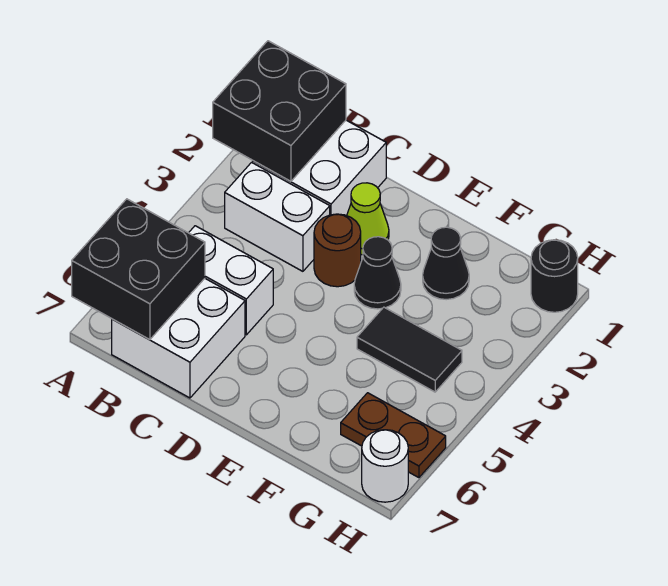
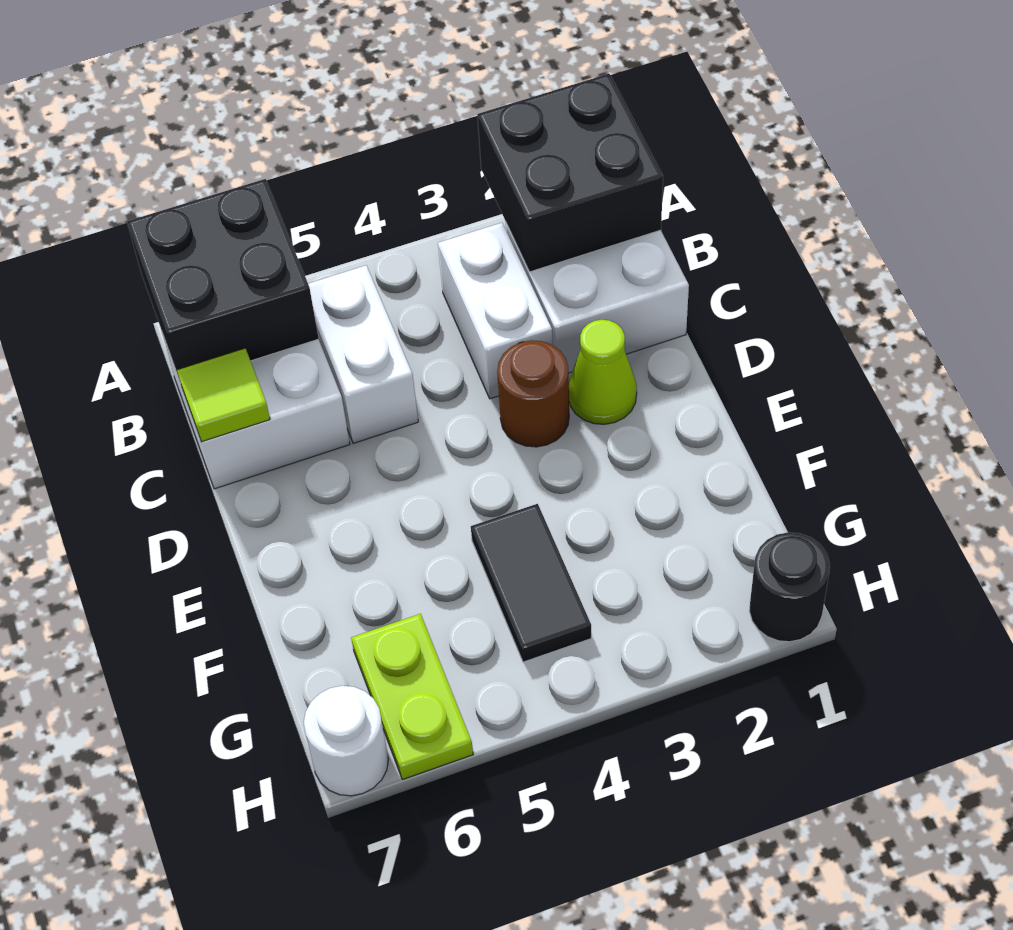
none -> lime 1x1 tile [177,348,270,442]
black 1x1 cone [354,237,401,309] -> none
black 1x1 cone [423,227,469,300] -> none
brown 1x2 plate [341,393,446,478] -> lime 1x2 plate [351,614,473,780]

